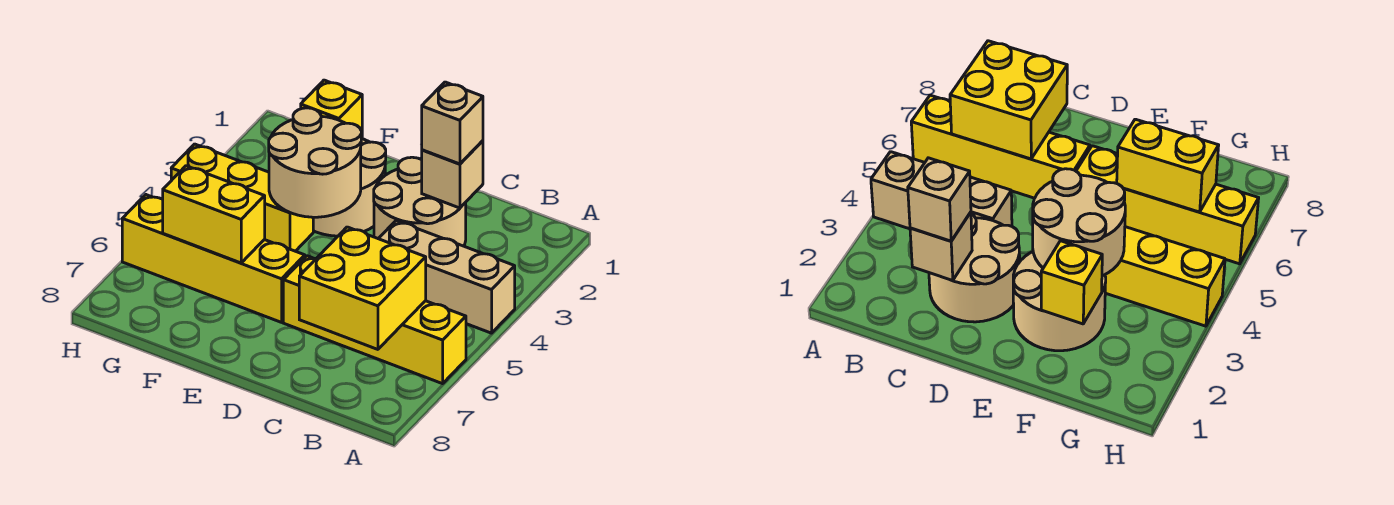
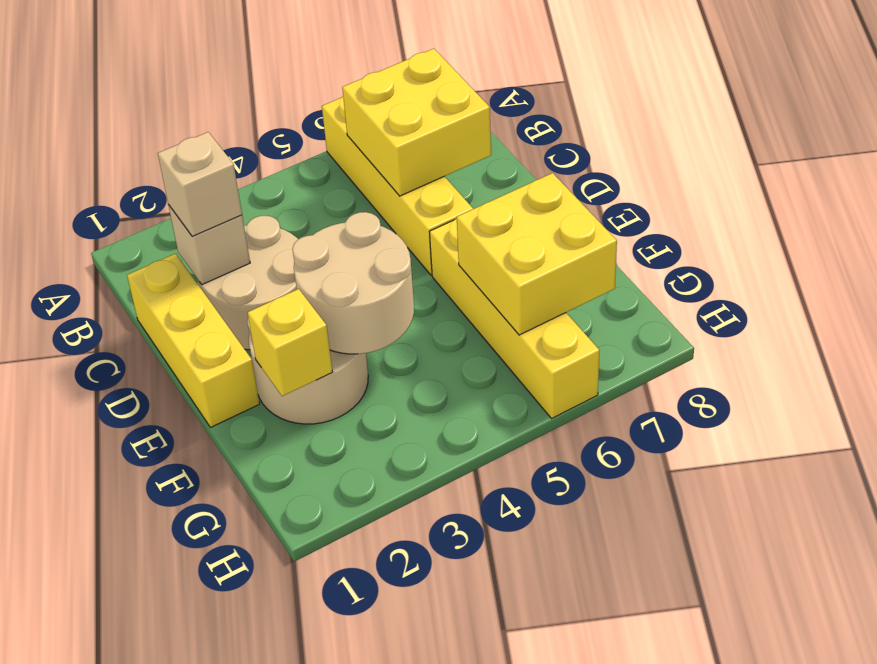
tan 1x3 brick [378,221,515,333] -> none
yellow 1x3 brick [171,144,313,251] -> yellow 1x3 brick moved to [127,254,260,428]
yellow 1x2 brick [163,166,265,263] -> yellow 2x2 brick [457,173,617,335]

